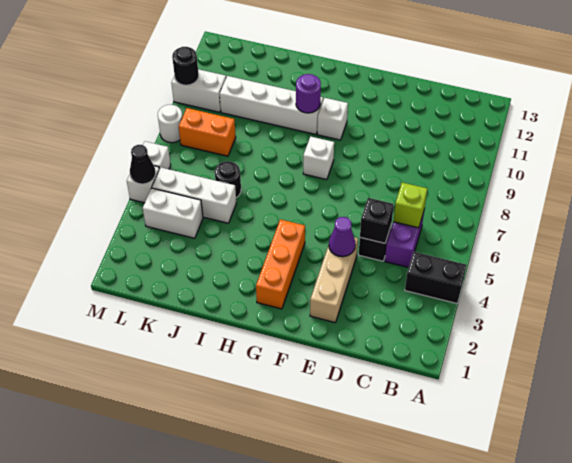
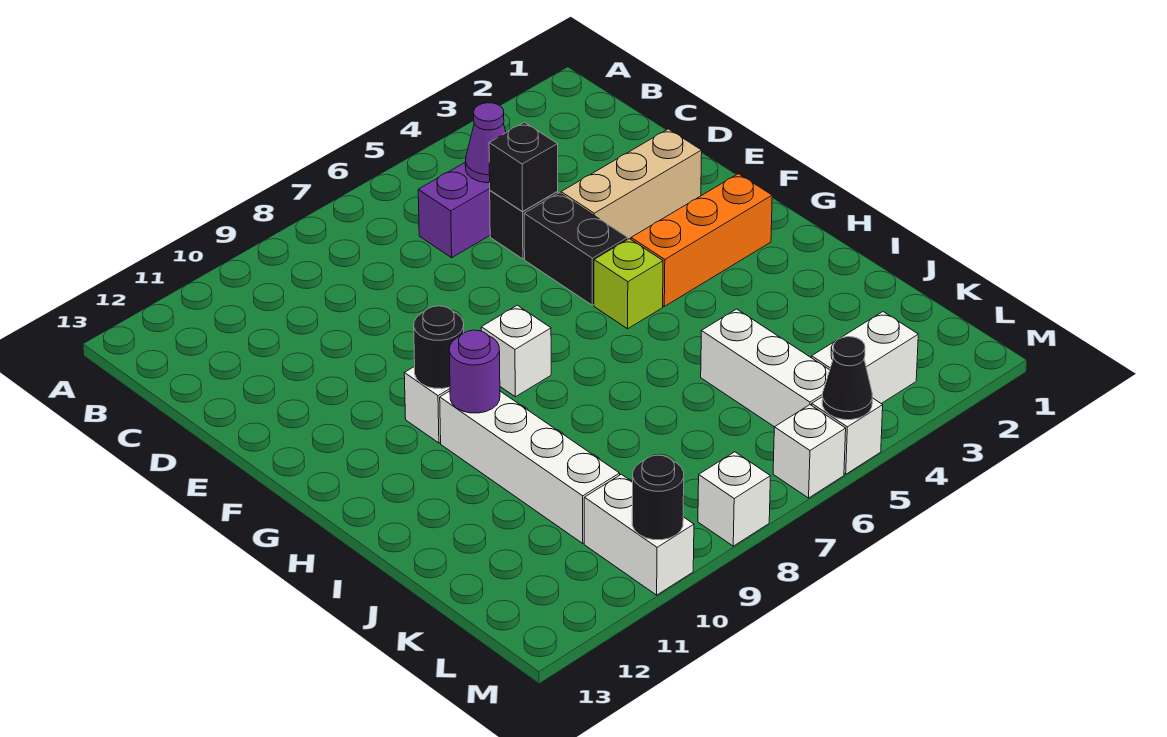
black 1x2 brick [405,252,466,303] -> black 1x2 brick moved to [524,193,628,305]
lime 1x1 brick [393,183,427,228] -> lime 1x1 brick moved to [594,239,663,329]
purple 1x1 cone [329,217,355,257] -> purple 1x1 cone moved to [465,103,506,183]
black 1x1 round brick [215,161,241,198] -> black 1x1 round brick moved to [414,306,464,389]
white 1x2 brick [143,188,203,238] -> white 1x2 brick turned to [812,312,918,404]
orange 1x2 brick [179,108,236,156] -> none
white 1x1 round brick [158,105,183,143] -> white 1x1 brick [698,452,770,546]

